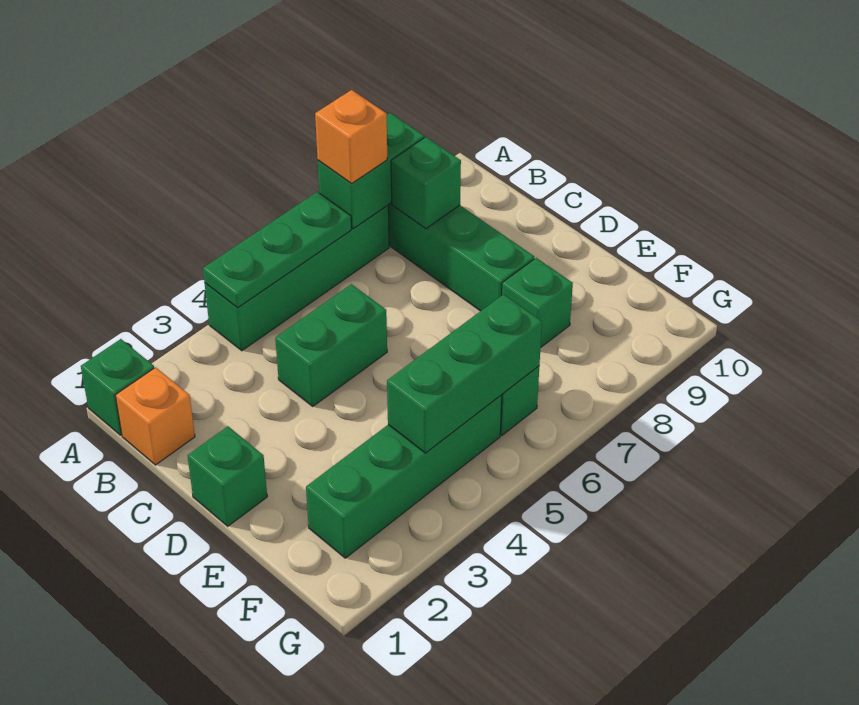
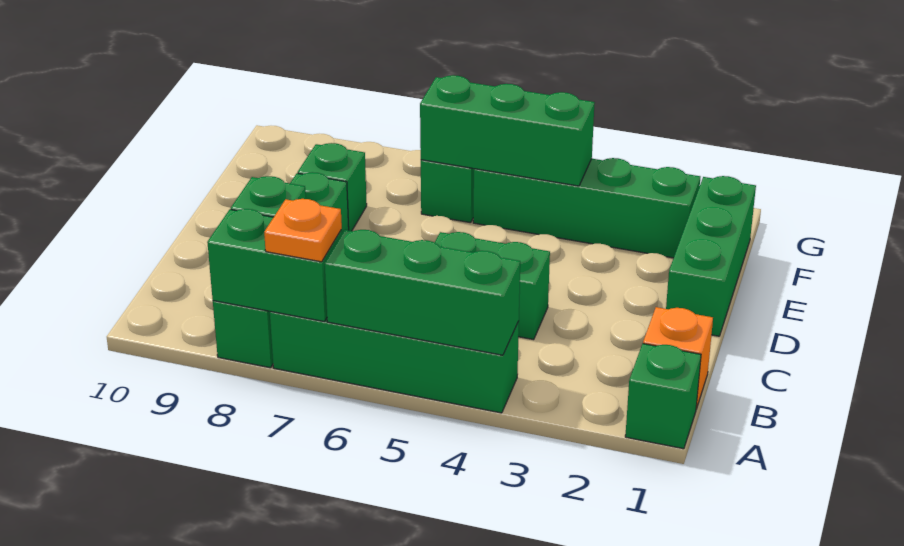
green 1x3 plate [203,192,351,308] -> green 1x3 brick [325,230,520,355]
orange 1x1 brick [315,90,387,184] -> orange 1x1 plate [264,199,342,262]
green 1x1 brick [187,426,267,526] -> green 1x3 brick [666,176,756,336]

